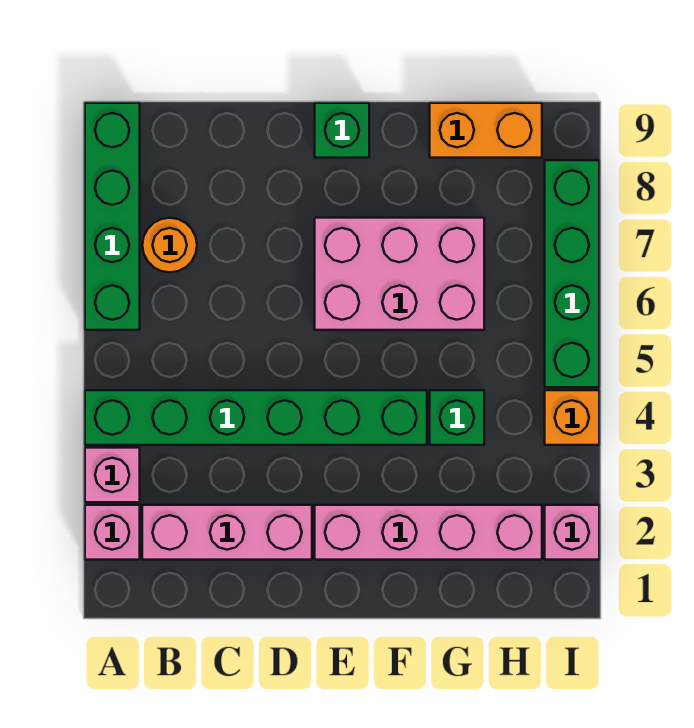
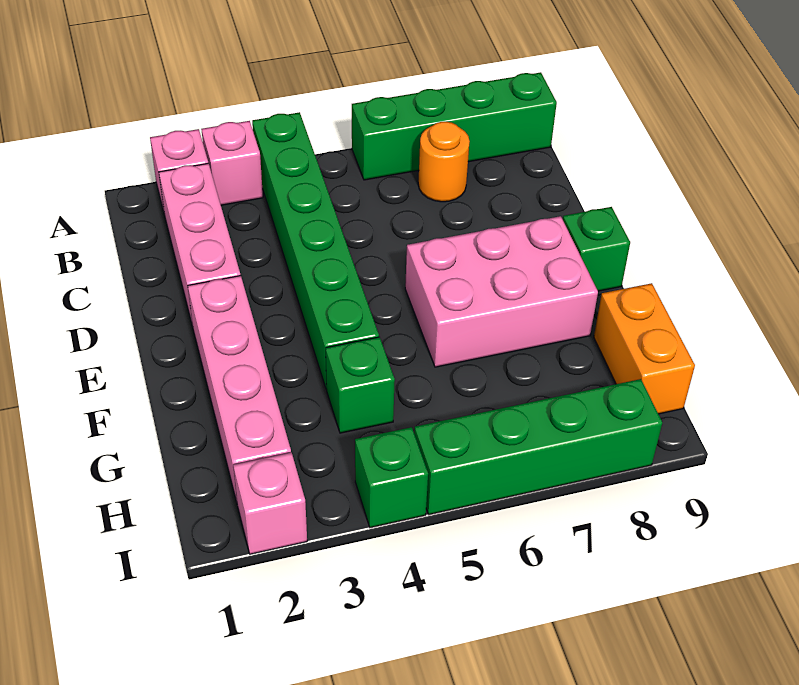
pink 2x3 brick [315,218,484,330] -> pink 2x3 brick turned to [405,216,598,367]
orange 1x1 brick [545,390,599,445] -> green 1x1 brick [355,427,428,528]

